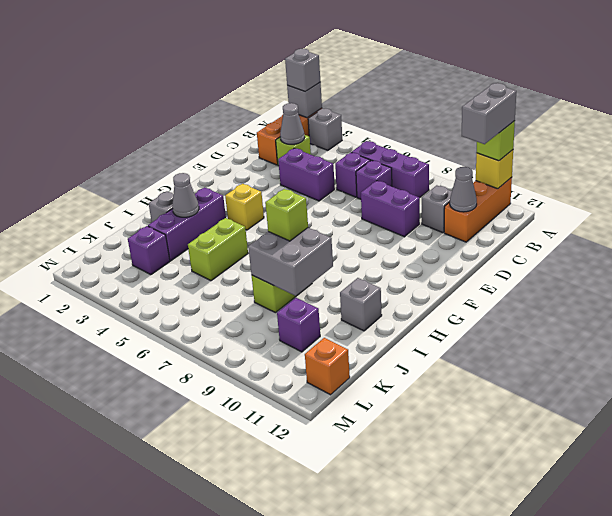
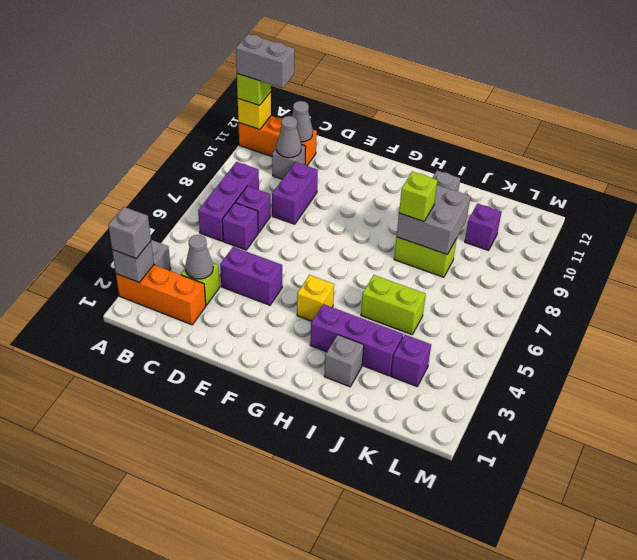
purple 1x2 brick [278,148,335,201] -> purple 1x2 brick turned to [220,247,282,305]
grey 1x1 cone [172,173,199,217] -> grey 1x1 cone moved to [277,116,301,158]
orange 1x1 brick [305,338,350,395] -> none

